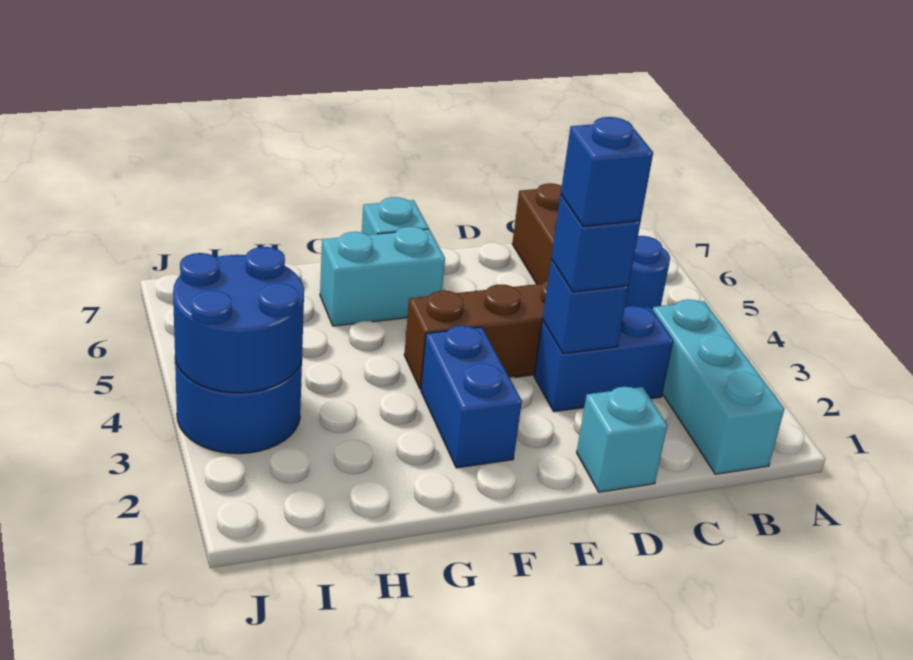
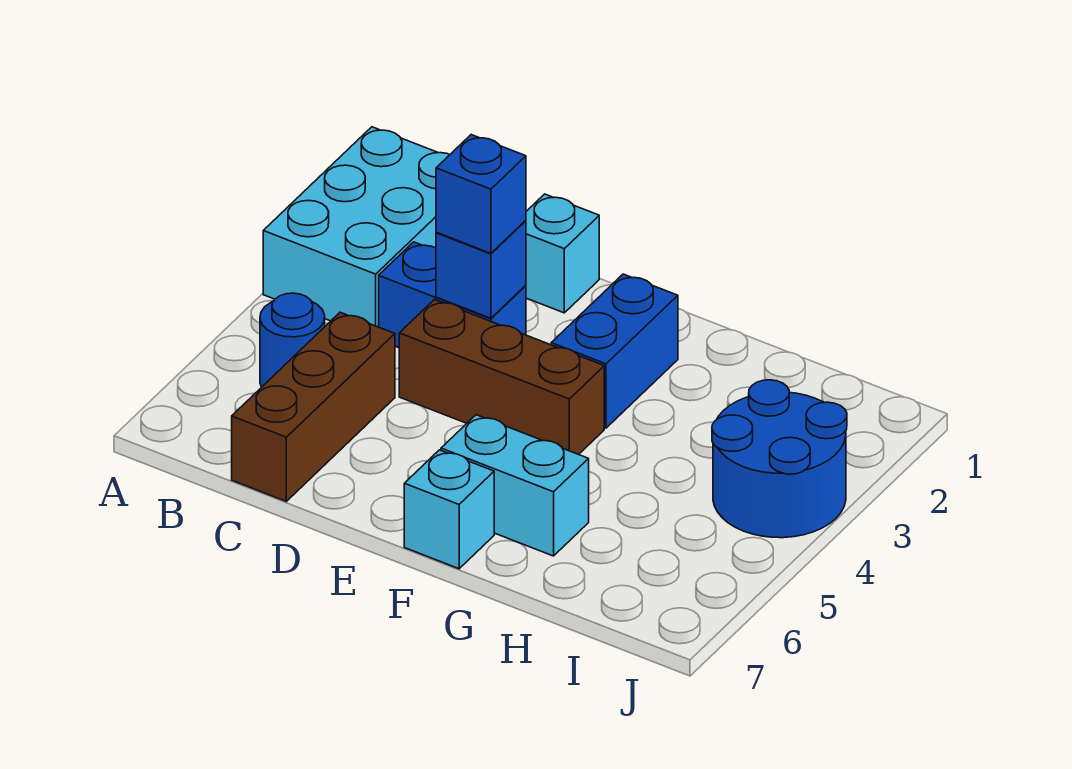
cyan 1x3 brick [653,299,784,474] -> cyan 2x3 brick [263,127,450,327]
blue 1x1 brick [561,117,653,226] -> none
blue 2x2 round brick [173,247,304,393] -> none

